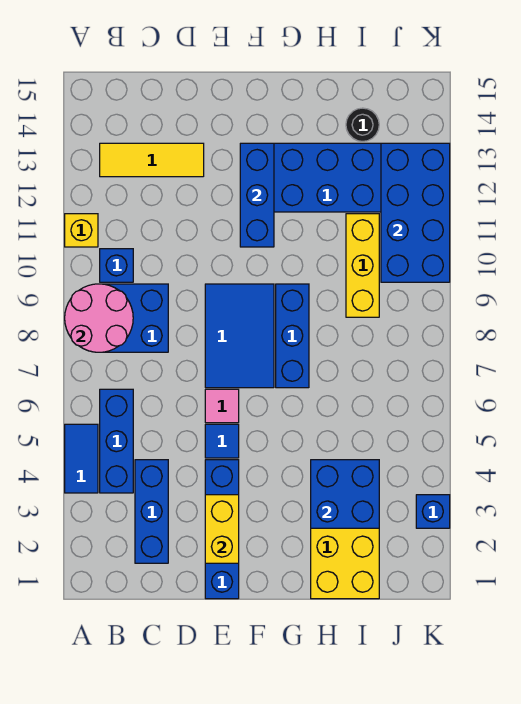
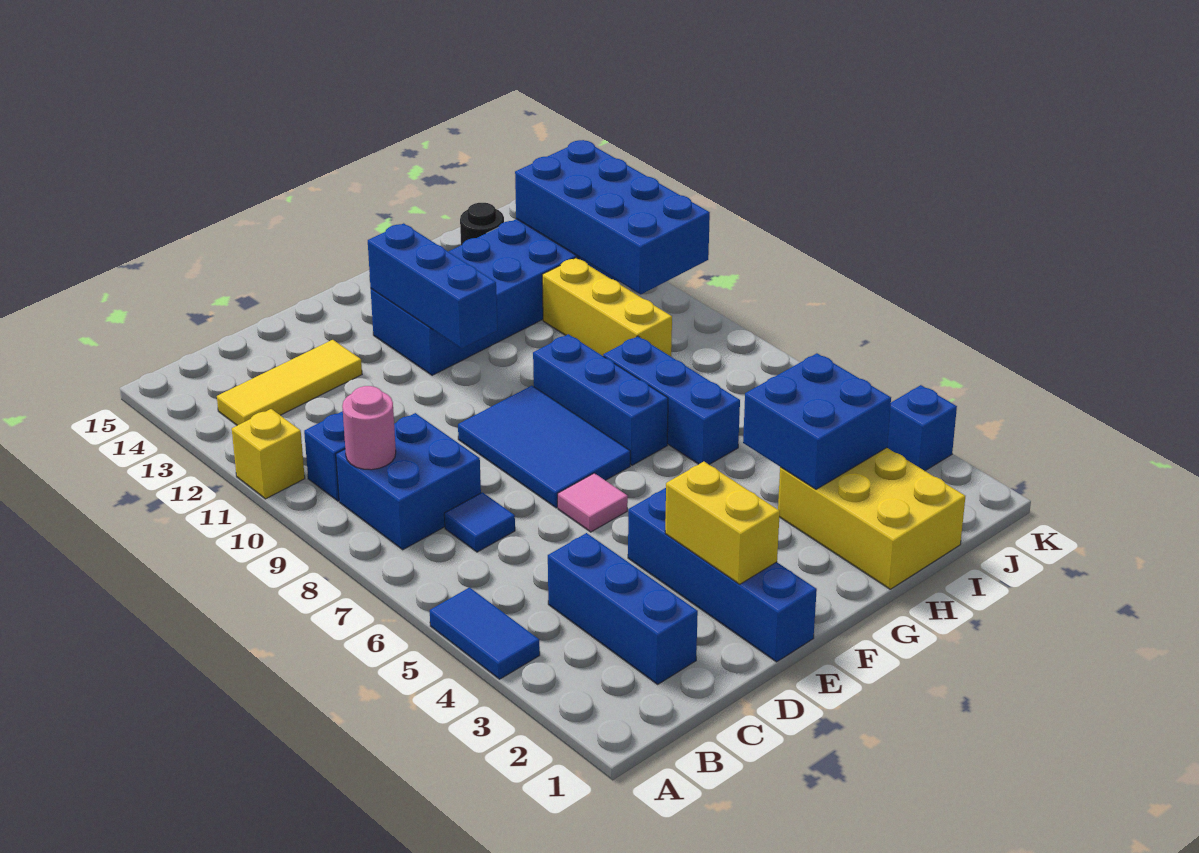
pink 2x2 round brick [65,284,133,352] -> pink 1x1 round brick [342,386,396,470]
blue 1x3 brick [100,389,133,493] -> blue 1x3 brick moved to [603,336,740,464]
blue 1x1 tile [205,424,239,458] -> blue 1x1 tile moved to [444,492,515,552]

